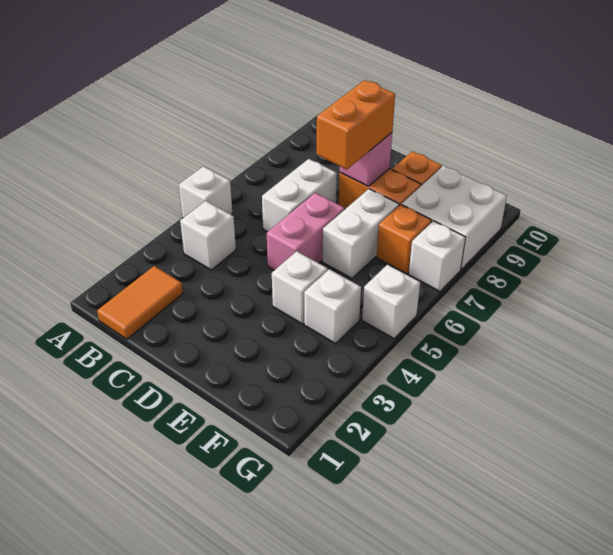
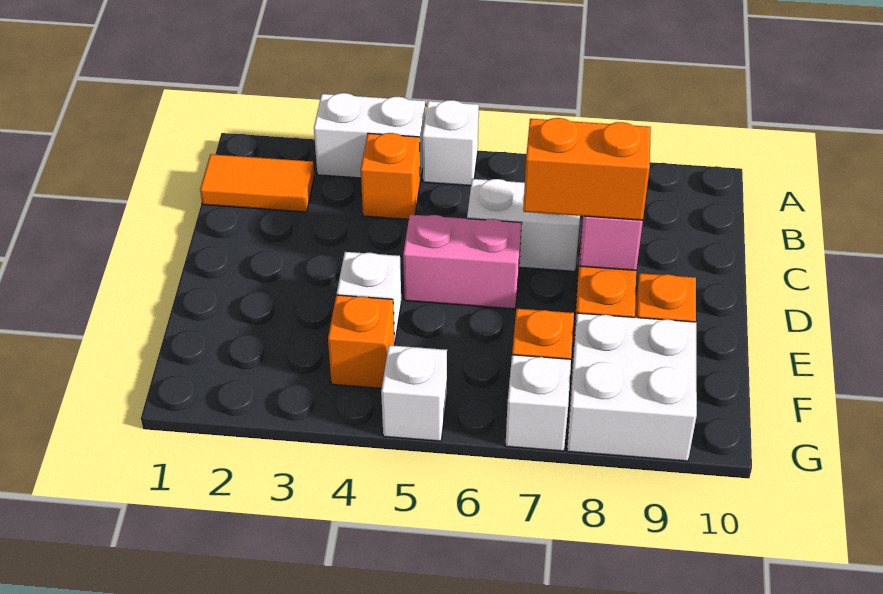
white 1x1 brick [180,201,236,270] -> orange 1x1 brick [361,133,420,219]
white 1x2 brick [322,189,399,278] -> white 1x2 brick moved to [314,93,425,181]
white 1x1 brick [304,269,361,344] -> orange 1x1 brick [328,295,395,388]

